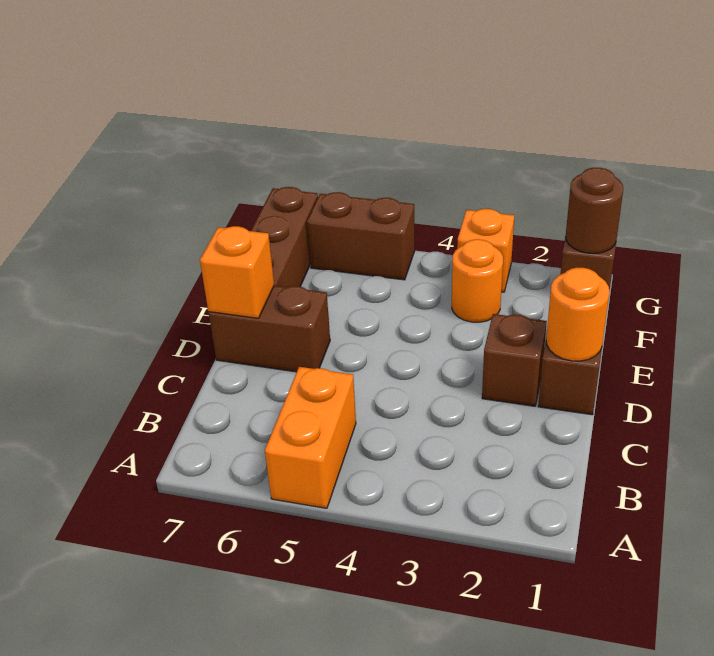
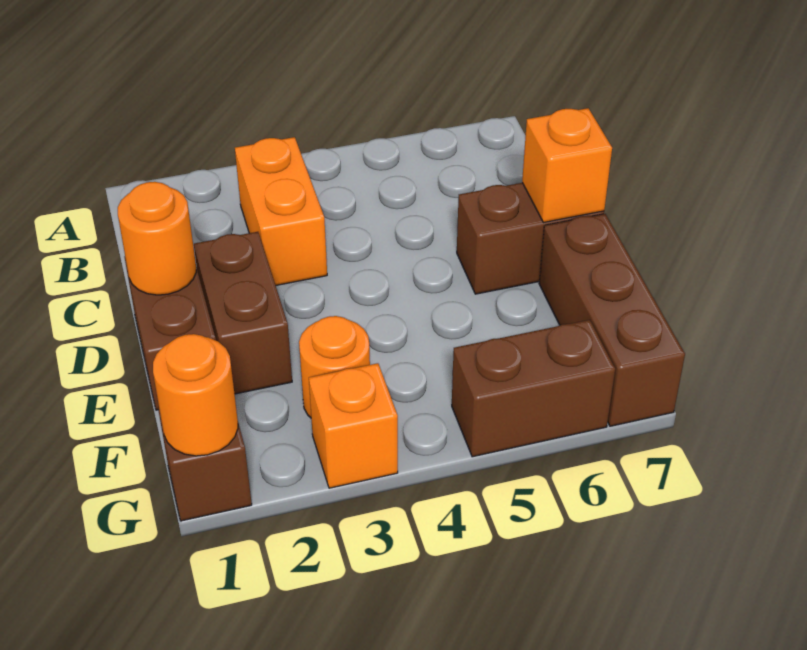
orange 1x2 brick [265,367,356,508] -> orange 1x2 brick moved to [235,137,327,285]
brown 1x1 brick [482,314,547,406] -> brown 1x2 brick [194,232,292,394]
brown 1x1 round brick [566,168,623,253] -> orange 1x1 round brick [153,334,238,456]

